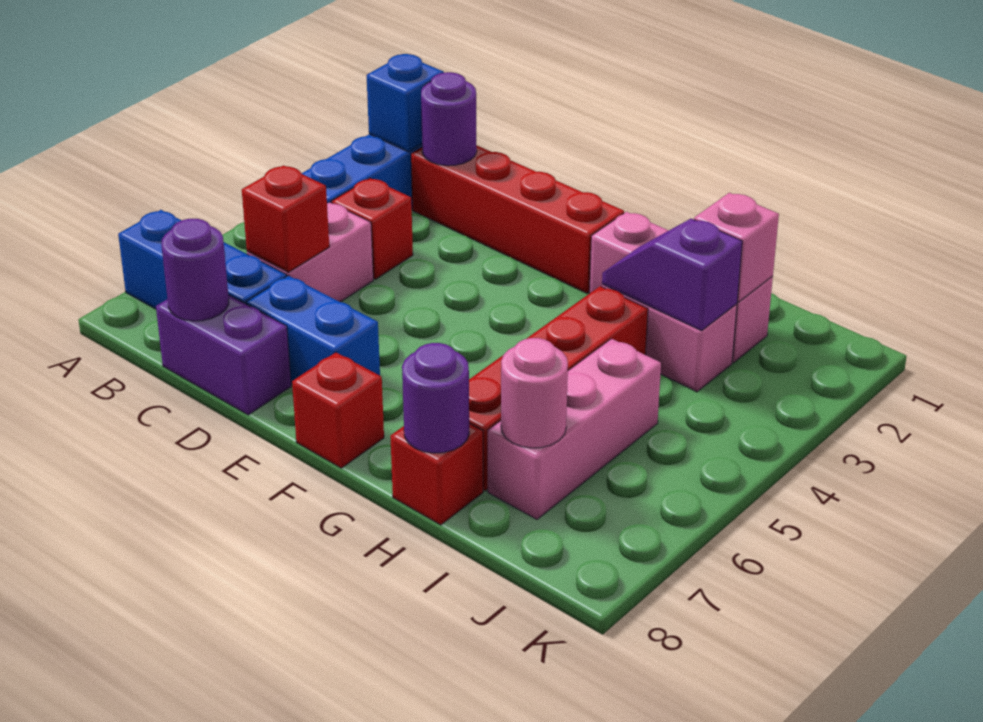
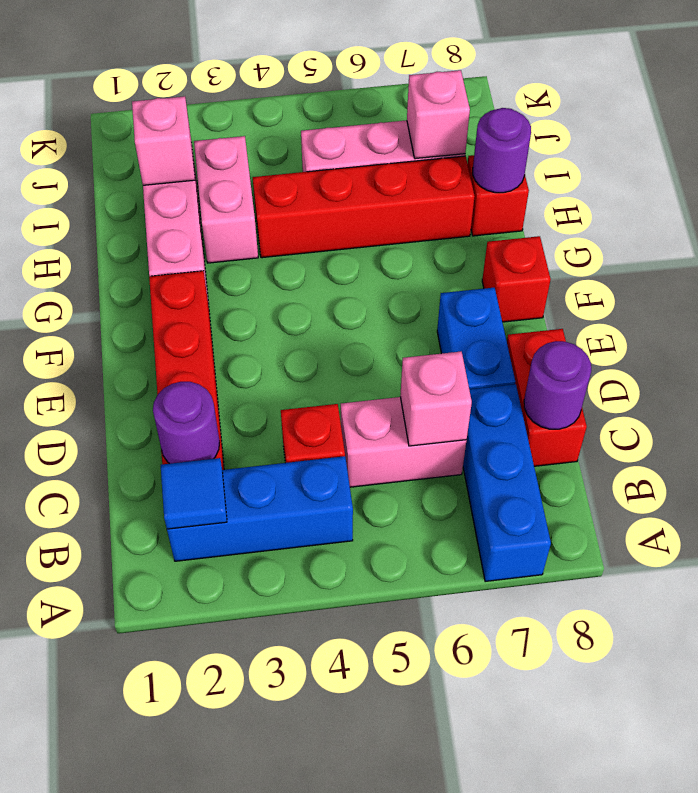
blue 1x1 brick [367,54,444,152] -> blue 1x1 tile [161,458,227,529]
red 1x1 brick [242,165,329,272] -> pink 1x1 brick [400,352,472,446]
purple 1x2 brick [156,295,291,415] -> red 1x2 brick [507,329,587,466]
purple 1x2 slope [602,219,742,331] -> none
pink 1x1 round brick [501,338,568,448] -> pink 1x1 brick [407,70,470,159]

